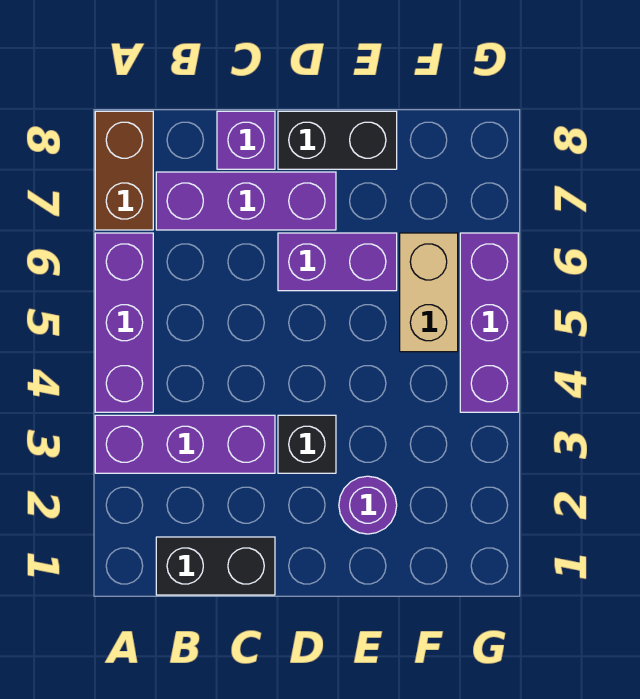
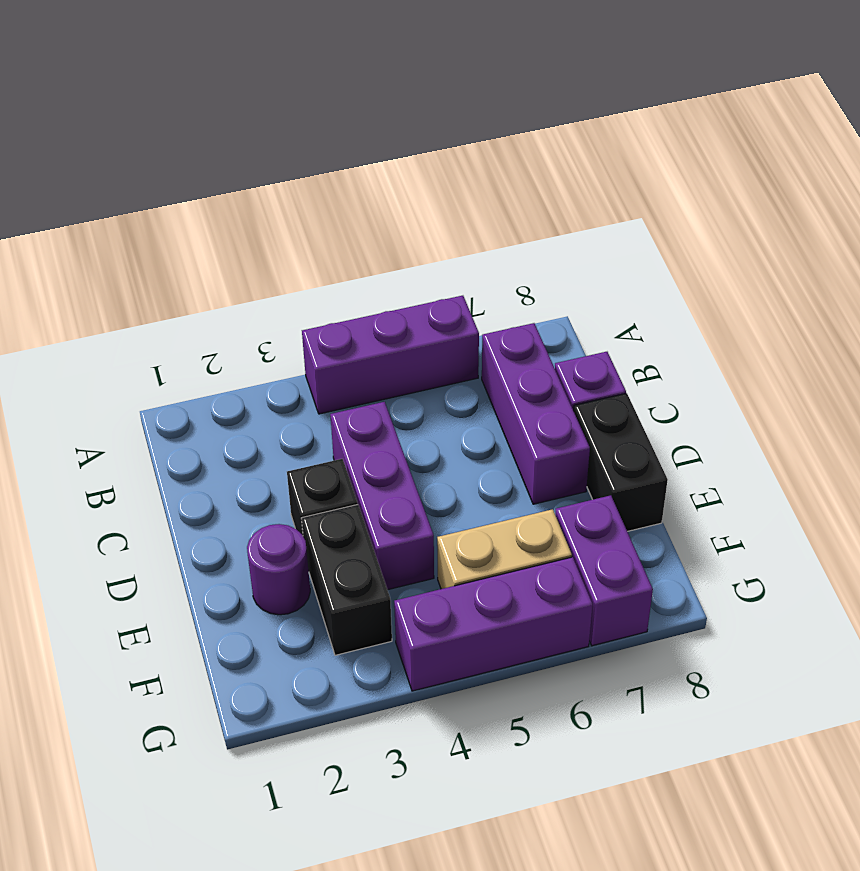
purple 1x3 brick [95,415,275,473] -> purple 1x3 brick moved to [330,402,434,590]
brown 1x2 brick [95,111,153,230] -> none
black 1x2 brick [156,537,275,595] -> black 1x2 brick moved to [301,505,392,655]
purple 1x2 brick [278,233,397,291] -> purple 1x2 brick moved to [555,495,653,646]

